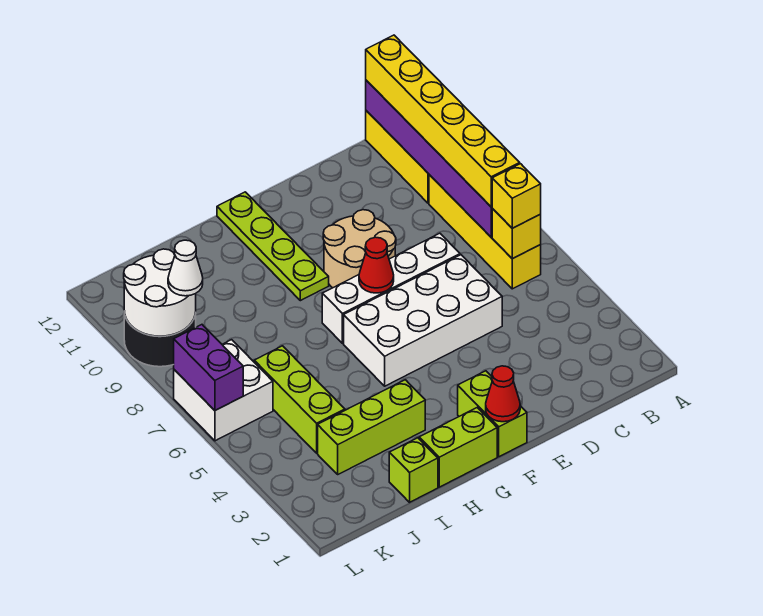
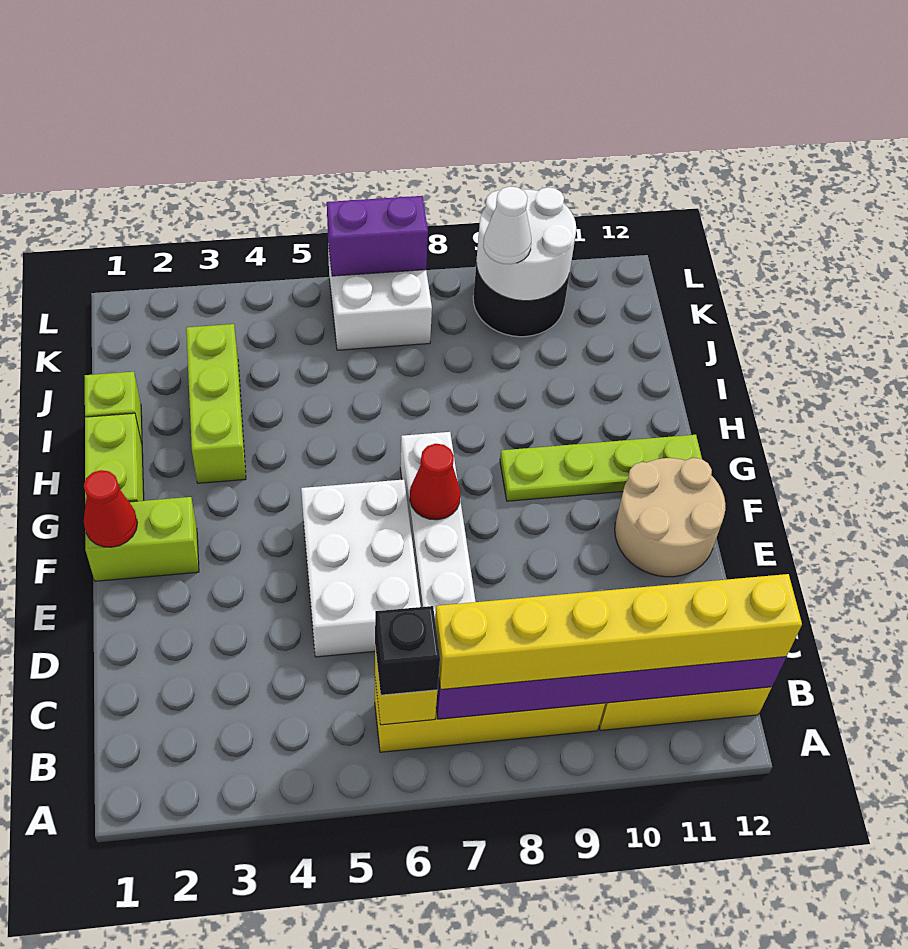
yellow 1x1 brick [492,164,541,228] -> black 1x1 brick [375,606,440,695]
white 2x4 brick [344,255,502,386] -> white 2x3 brick [301,479,421,657]
tan 2x2 round brick [323,210,396,288] -> tan 2x2 round brick moved to [615,458,725,577]
lime 1x3 brick [254,346,345,453] -> none

